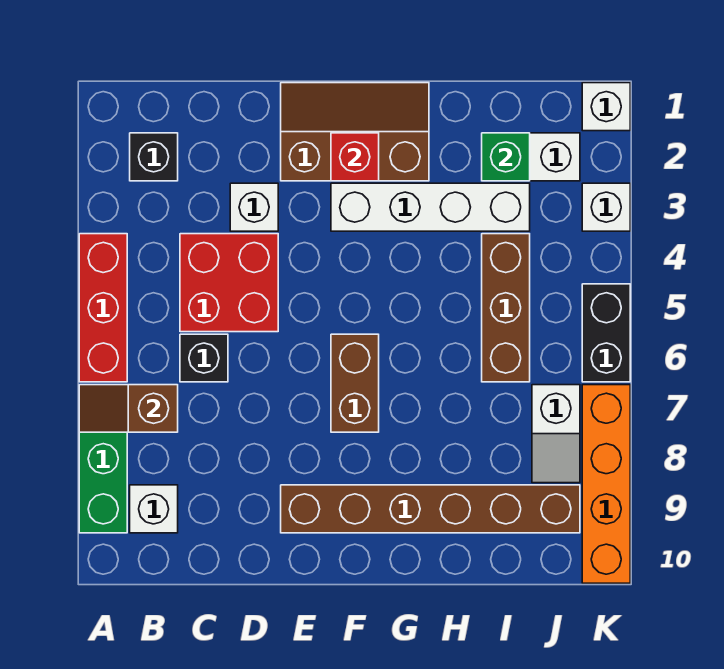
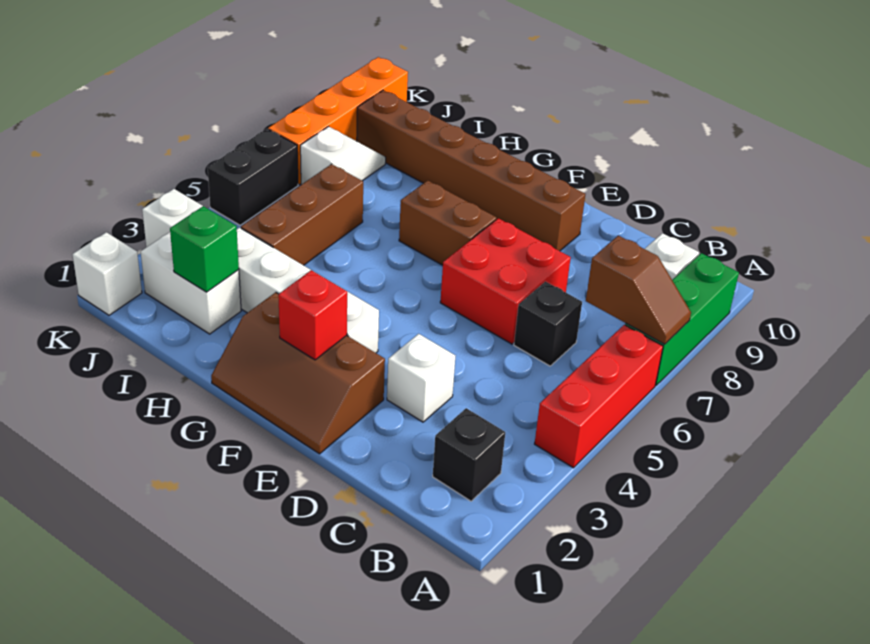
red 2x2 brick [180,234,278,332] -> red 2x2 brick moved to [440,218,571,344]
brown 1x2 brick [331,334,379,432] -> brown 1x2 brick turned to [399,180,496,265]

